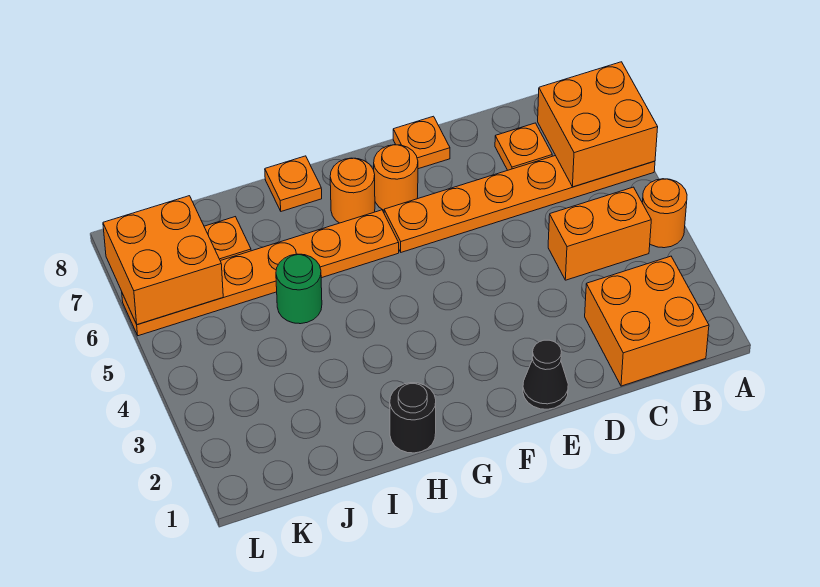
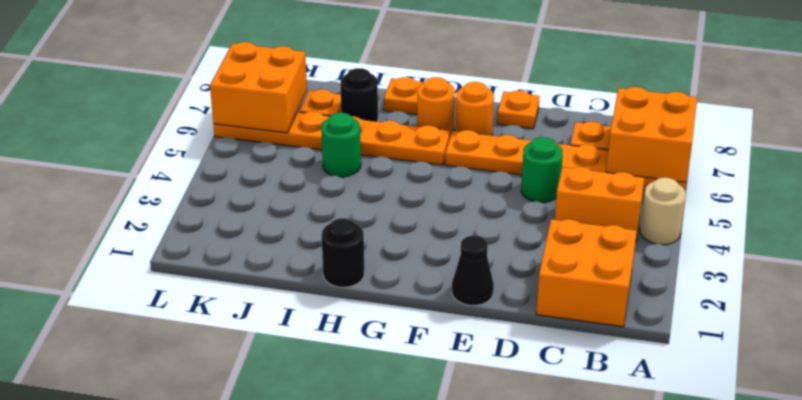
orange 1x1 round brick [642,179,687,248] -> tan 1x1 round brick [640,177,686,245]
none -> green 1x1 round brick [521,137,563,203]
none -> black 1x1 round brick [340,68,378,122]

